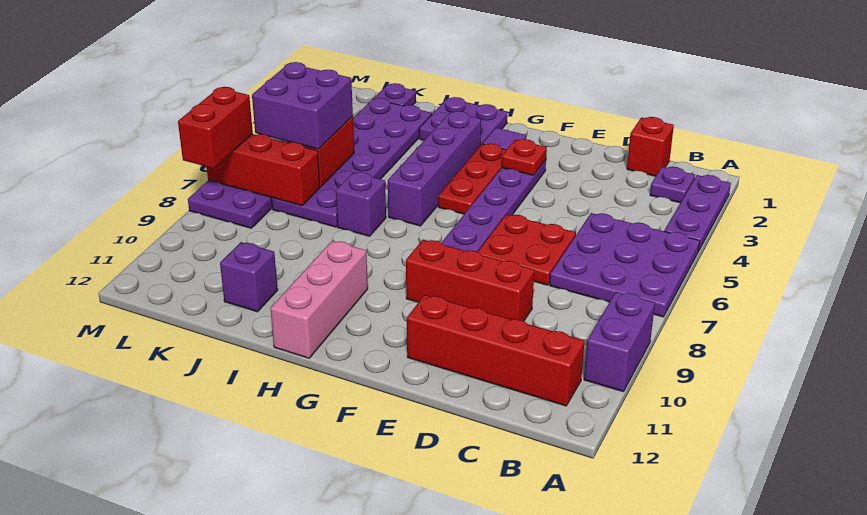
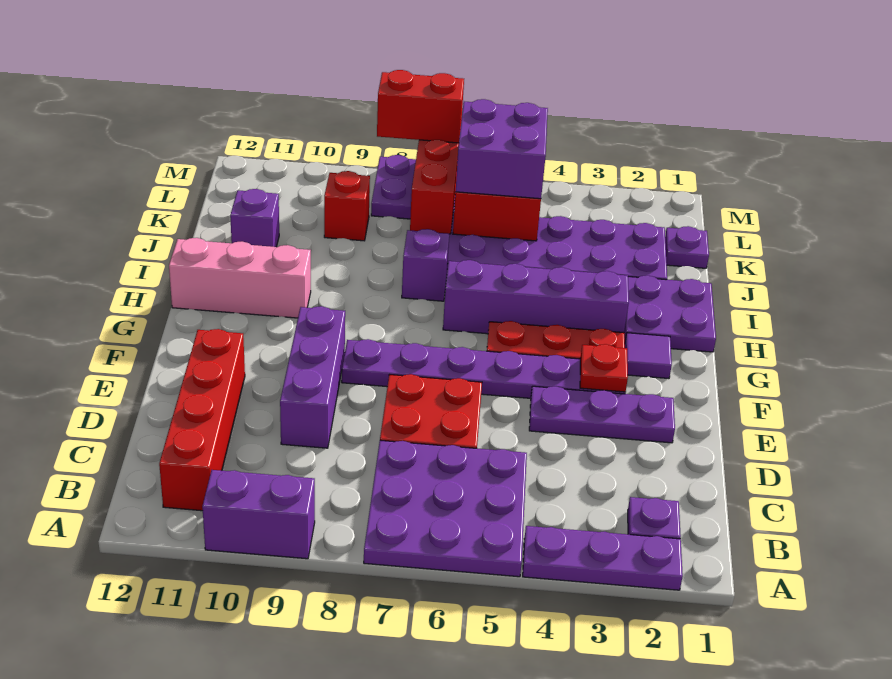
red 1x1 brick [627,117,674,176] -> red 1x1 brick moved to [324,171,370,241]
red 1x3 brick [406,240,534,321] -> purple 1x3 brick [280,306,345,448]
none -> purple 1x3 plate [529,386,675,443]

